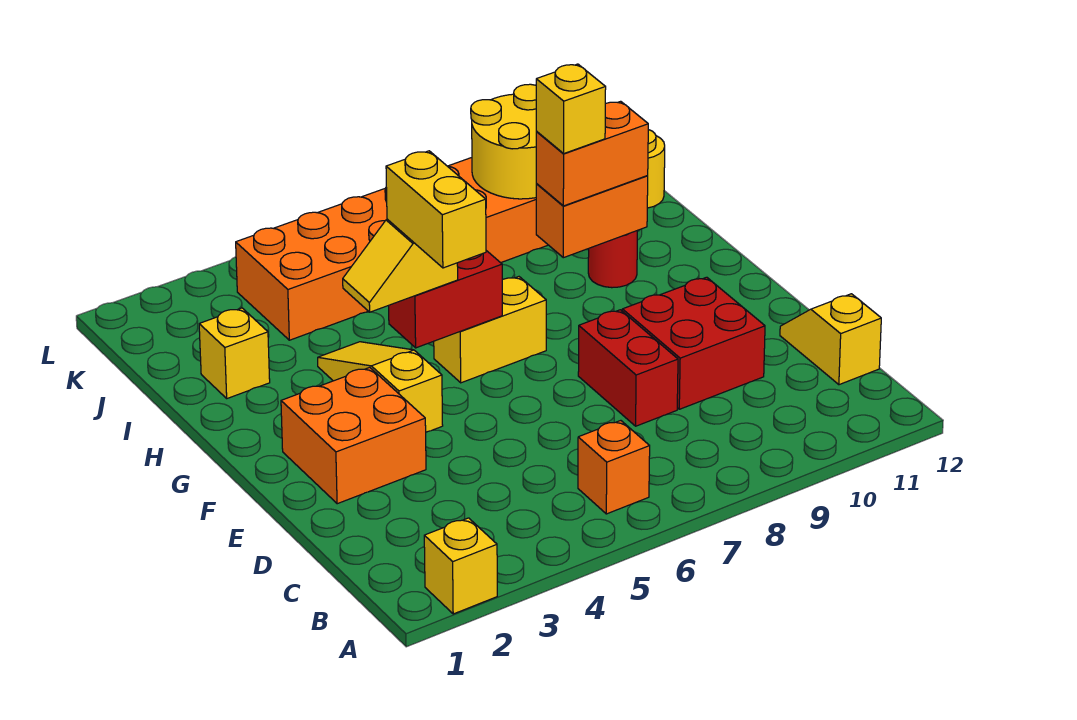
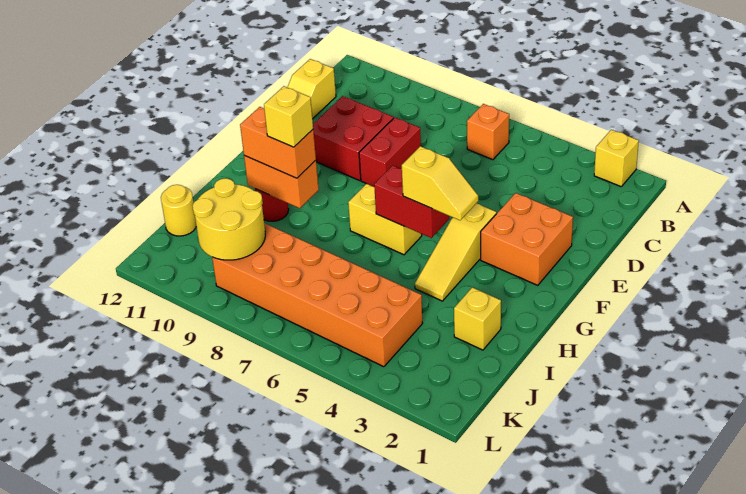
yellow 1x2 brick [386,151,486,268] -> none

